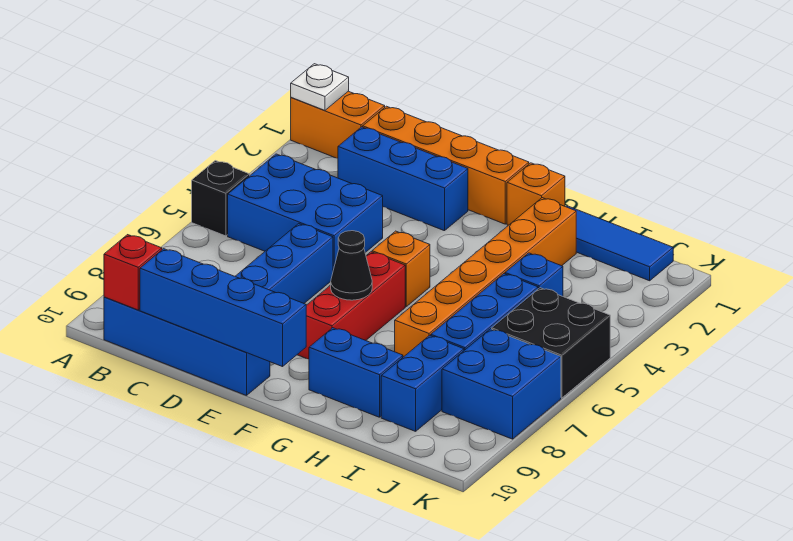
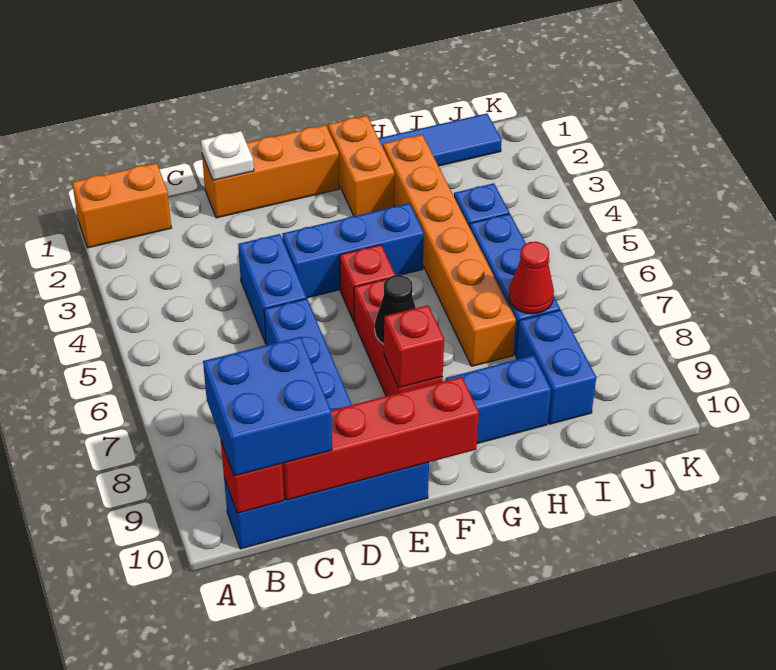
white 1x1 plate [291,64,349,110] -> white 1x1 plate moved to [201,131,254,180]
black 1x1 brick [192,161,250,236] -> none
blue 2x3 brick [228,154,383,270] -> blue 1x2 brick [238,234,307,343]
orange 1x4 brick [363,106,529,224] -> orange 1x3 brick [202,125,339,218]
blue 1x3 brick [338,127,468,231] -> blue 1x3 brick moved to [282,203,424,298]
blue 1x4 brick [140,249,306,367] -> red 1x4 brick [282,377,479,500]
orange 1x1 brick [372,231,430,306] -> red 1x1 brick [340,245,395,321]
none -> red 1x1 brick [384,305,444,388]
orange 1x1 brick [507,163,565,225] -> orange 1x2 brick [328,116,394,216]
none -> red 1x1 cone [509,242,554,314]
black 2x2 brick [492,288,610,398] -> none
blue 2x2 brick [442,329,561,439] -> blue 2x2 brick moved to [203,337,332,476]

